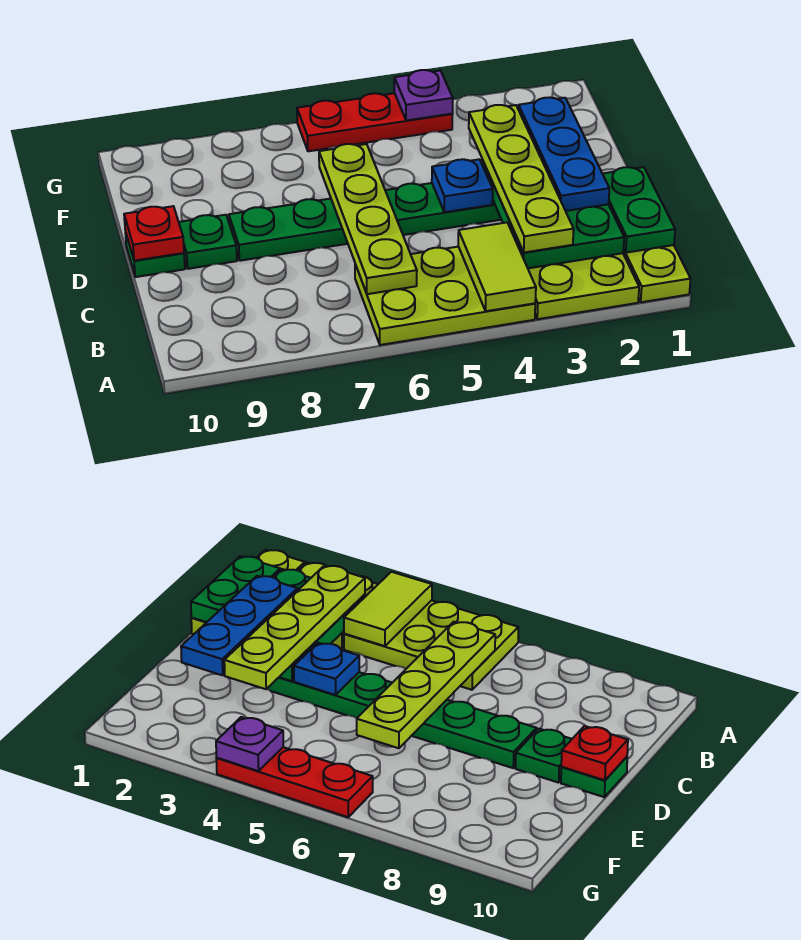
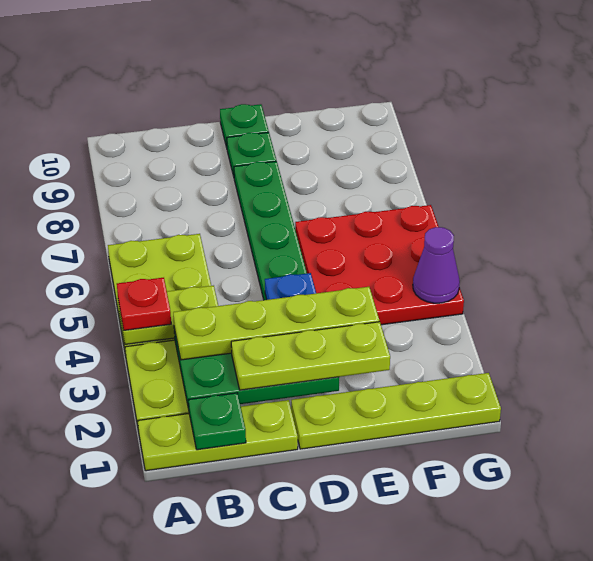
lime 1x2 tile [458,223,536,311] -> lime 1x2 plate [118,286,218,344]
green 1x2 plate [603,167,675,253] -> green 1x1 plate [188,393,246,450]
lime 1x4 plate [319,144,417,294] -> lime 1x4 plate moved to [291,373,501,449]
blue 1x3 plate [518,97,609,211] -> lime 1x3 plate [231,322,390,390]
red 1x1 plate [124,206,184,261] -> red 1x1 plate moved to [117,278,171,330]
red 1x3 plate [297,93,453,151] -> red 3x3 plate [295,205,464,325]
purple 1x1 plate [394,70,453,121] -> purple 1x1 cone [413,227,460,303]

